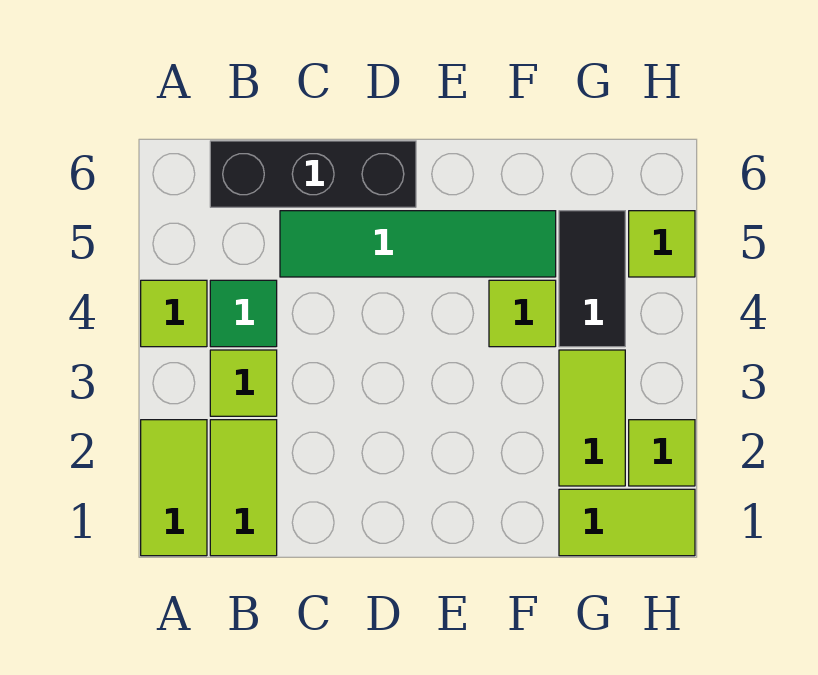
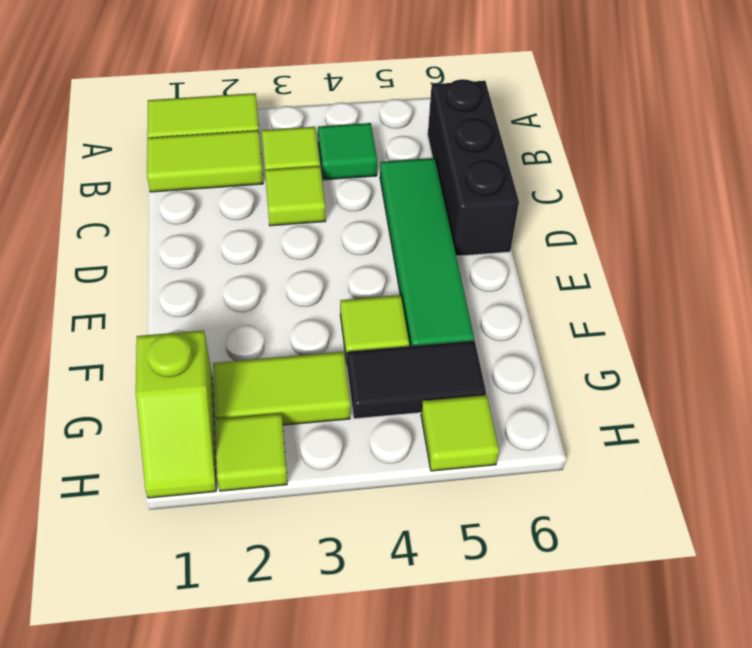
lime 1x1 tile [141,280,207,347] -> lime 1x1 tile moved to [265,166,326,226]
lime 1x2 tile [559,489,695,556] -> lime 1x2 slope [136,330,216,498]

